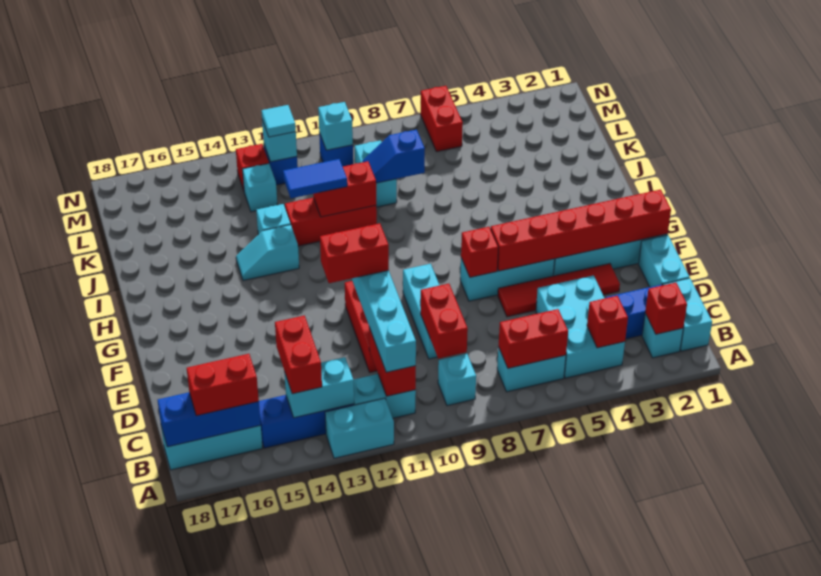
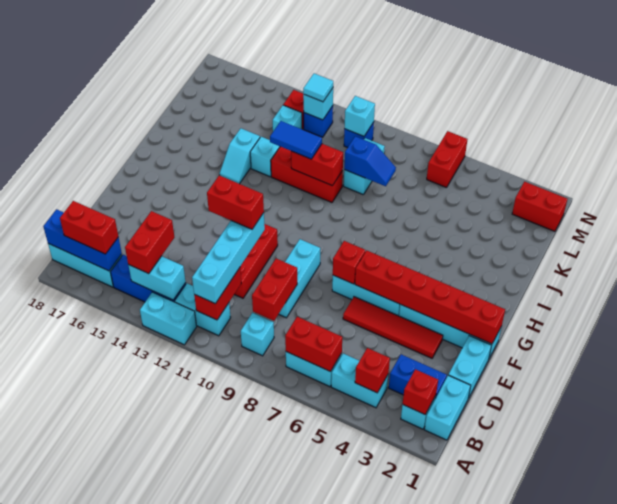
cyan 2x3 brick [536,275,625,378] -> cyan 1x2 brick [331,353,388,408]
cyan 1x2 slope [236,225,299,281] -> cyan 1x2 slope turned to [220,128,260,184]
blue 1x2 slope [362,130,425,183] -> blue 1x2 slope turned to [344,136,396,186]
none -> red 1x2 brick [512,182,567,231]

